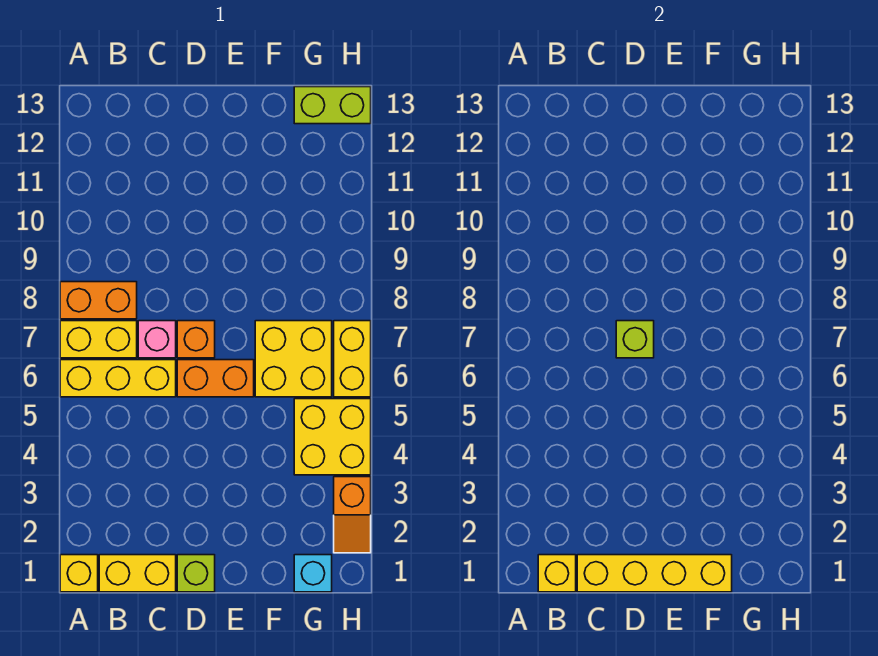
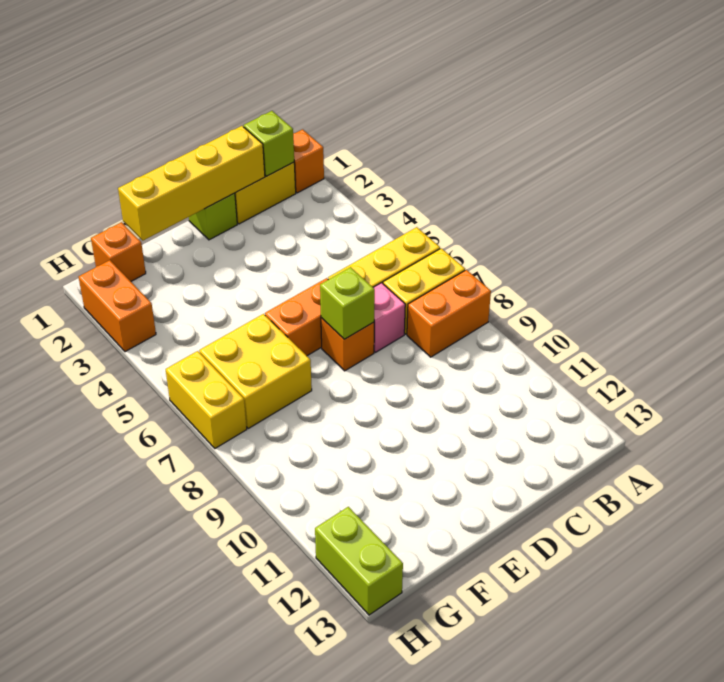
yellow 1x1 brick [60,555,98,592] -> orange 1x1 brick [293,129,324,193]
yellow 1x1 brick [538,555,576,592] -> lime 1x1 brick [244,111,294,176]
cyan 1x1 brick [294,555,332,592] -> orange 1x1 brick [91,222,146,281]
yellow 2x2 brick [294,399,371,475] -> none
lime 1x2 brick [294,87,371,124] -> lime 1x2 brick turned to [315,507,403,615]
orange 1x2 slope [334,477,371,553] -> orange 1x2 brick [79,260,156,352]

